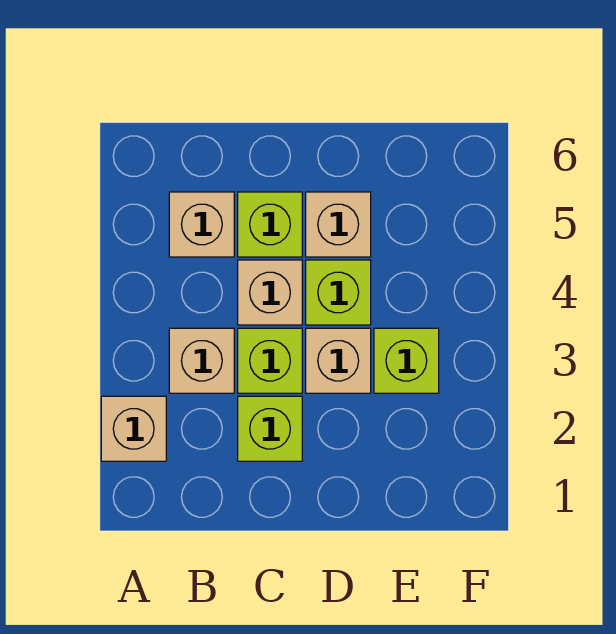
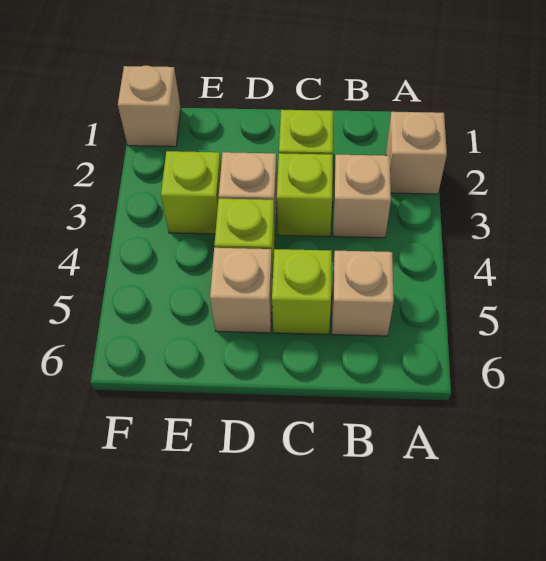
tan 1x1 brick [238,260,302,325] -> tan 1x1 brick moved to [118,66,181,147]

